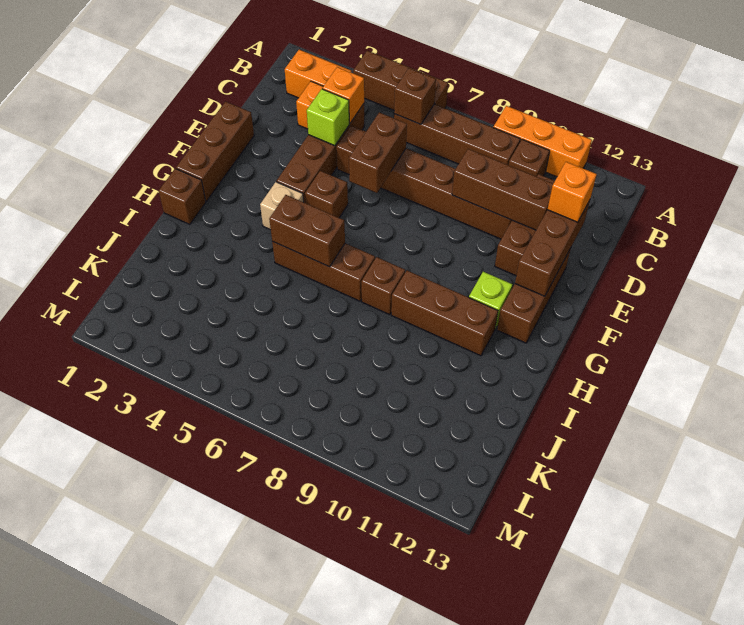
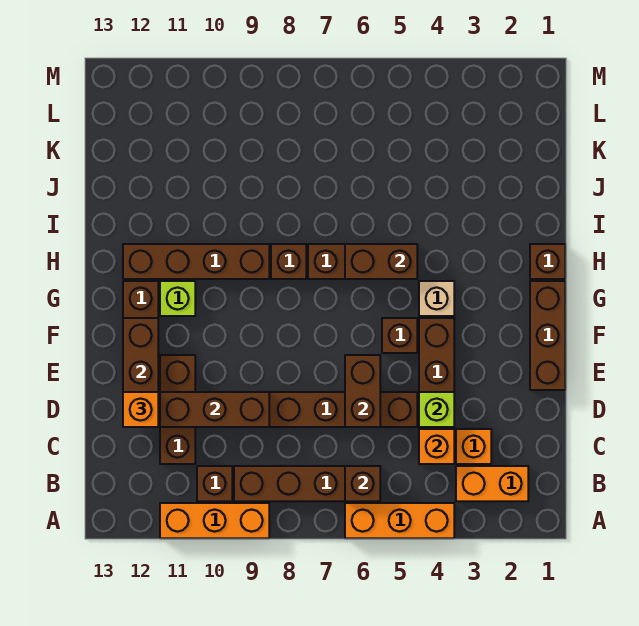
brown 1x3 brick [353,51,448,110] -> orange 1x3 brick [345,503,454,538]
brown 1x3 brick [391,270,498,356] -> brown 1x4 brick [123,244,269,279]

